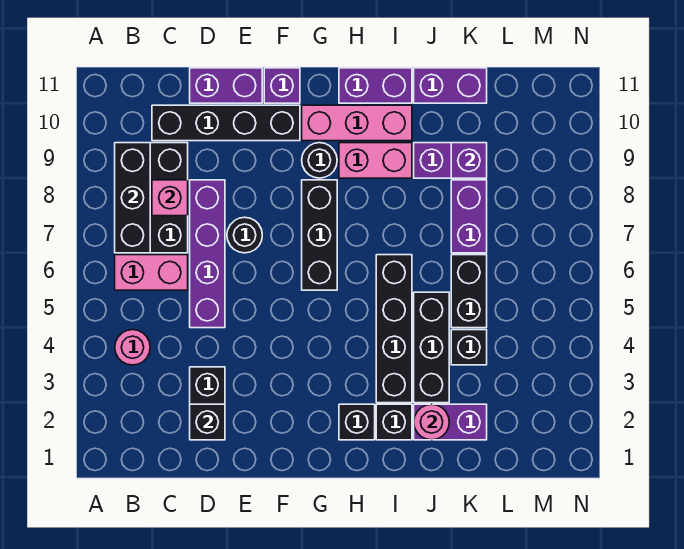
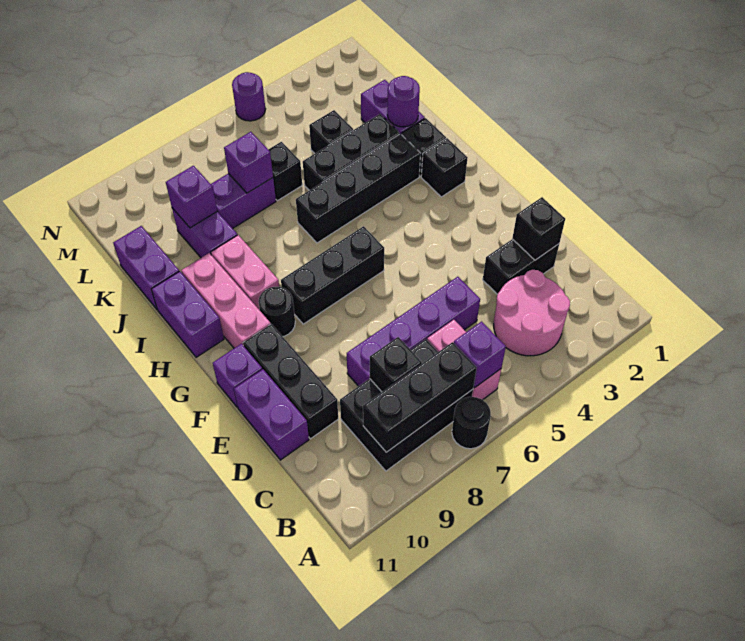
pink 1x1 round brick [115,330,150,365] -> pink 2x2 round brick [494,270,570,356]
none -> purple 1x1 brick [454,322,506,388]
pink 1x1 brick [152,180,188,216] -> black 1x1 brick [370,337,422,392]
black 1x4 brick [152,105,300,141] -> black 1x3 brick [243,324,338,439]
black 1x1 round brick [227,217,262,253] -> black 1x1 round brick moved to [452,397,491,449]
pink 1x1 round brick [414,404,449,440] -> purple 1x1 round brick [387,76,420,127]
black 1x2 brick [451,255,487,328] -> black 1x1 brick [268,142,302,201]
none -> purple 1x1 brick [224,132,273,193]
none -> purple 1x1 round brick [232,72,265,121]

